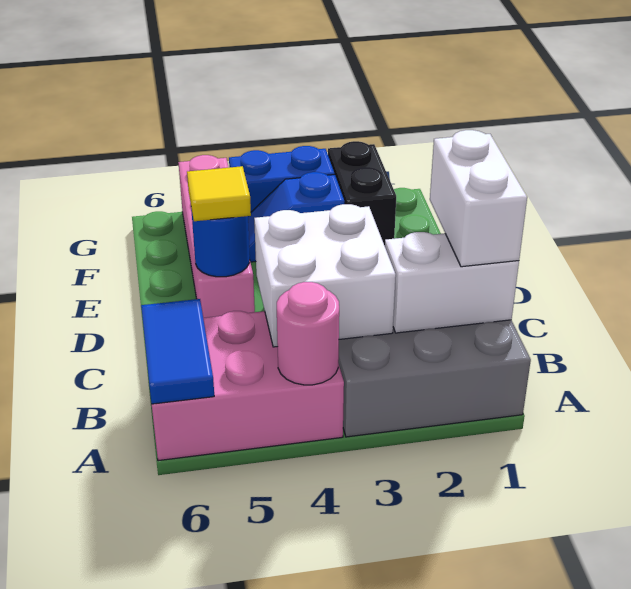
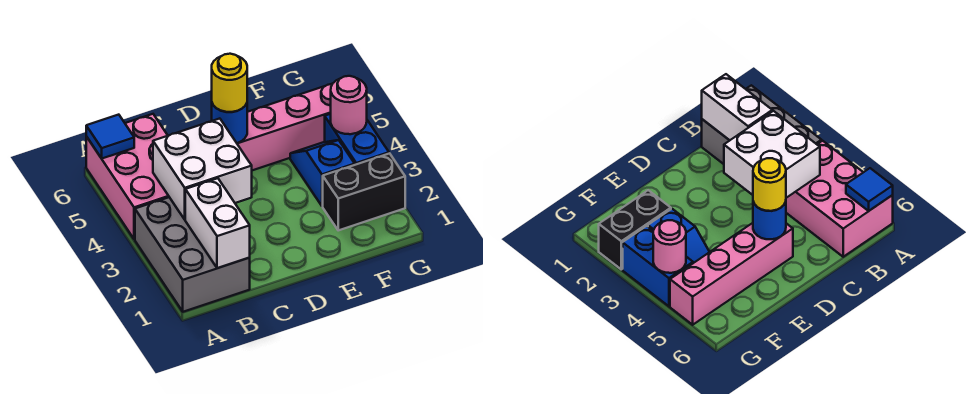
pink 1x1 round brick [277,282,339,385] -> pink 1x1 round brick moved to [331,76,367,134]
blue 1x2 tile [141,299,214,404] -> blue 1x1 tile [86,115,134,158]
white 1x2 brick [430,130,527,267] -> none
yellow 1x1 tile [187,166,251,221] -> yellow 1x1 round brick [212,54,247,112]

